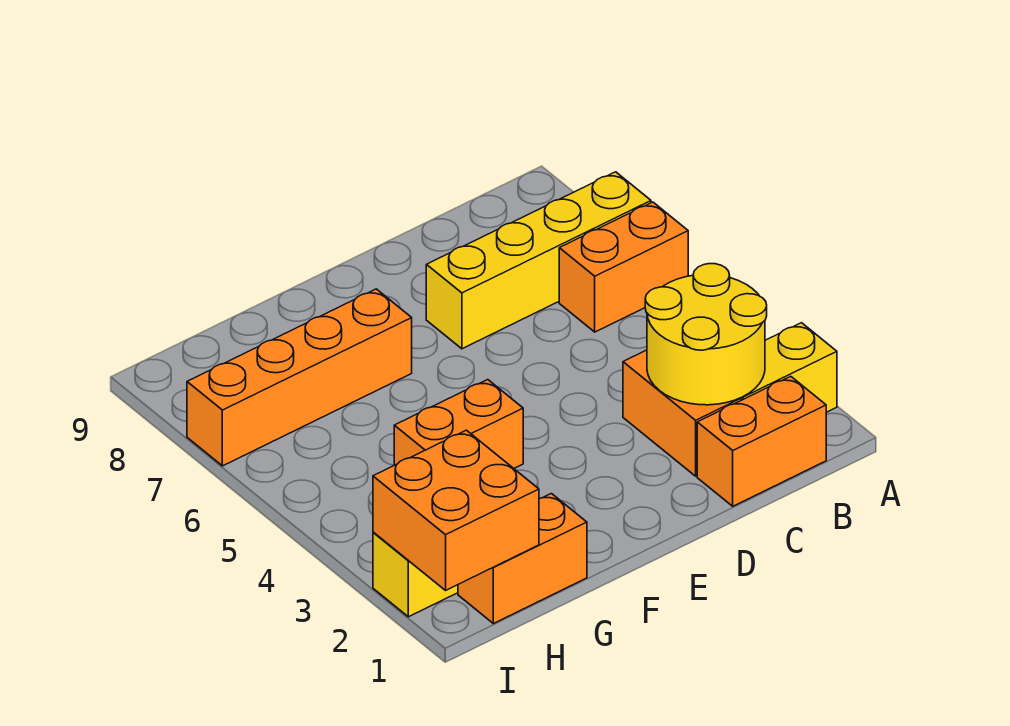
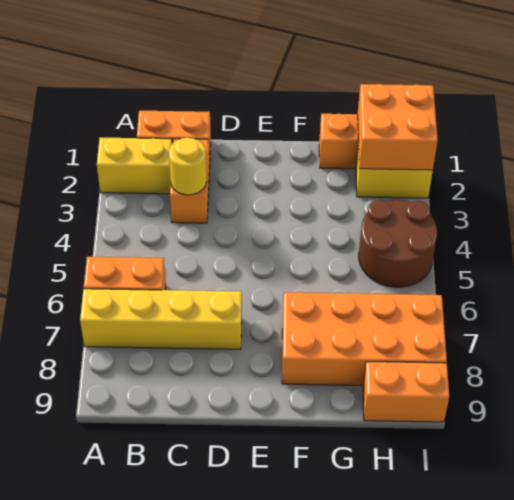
yellow 2x2 round brick [645,264,767,405] -> yellow 1x1 round brick [169,137,207,195]
orange 1x2 brick [394,380,523,468] -> orange 1x2 brick moved to [363,361,449,422]
orange 1x4 brick [187,289,412,466] -> orange 2x4 brick [282,292,447,385]
none -> brown 2x2 round brick [359,200,437,287]

